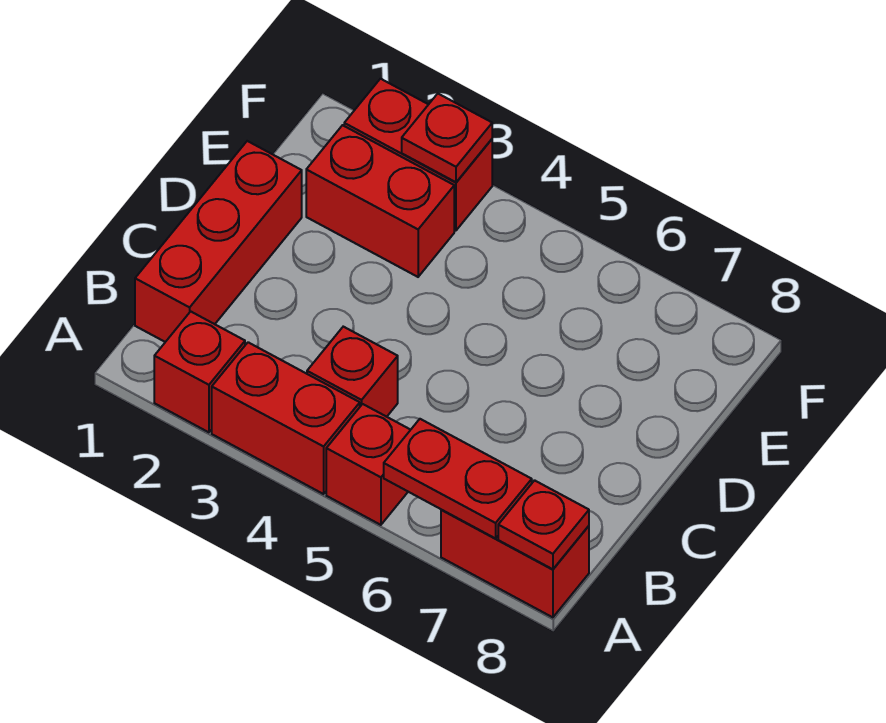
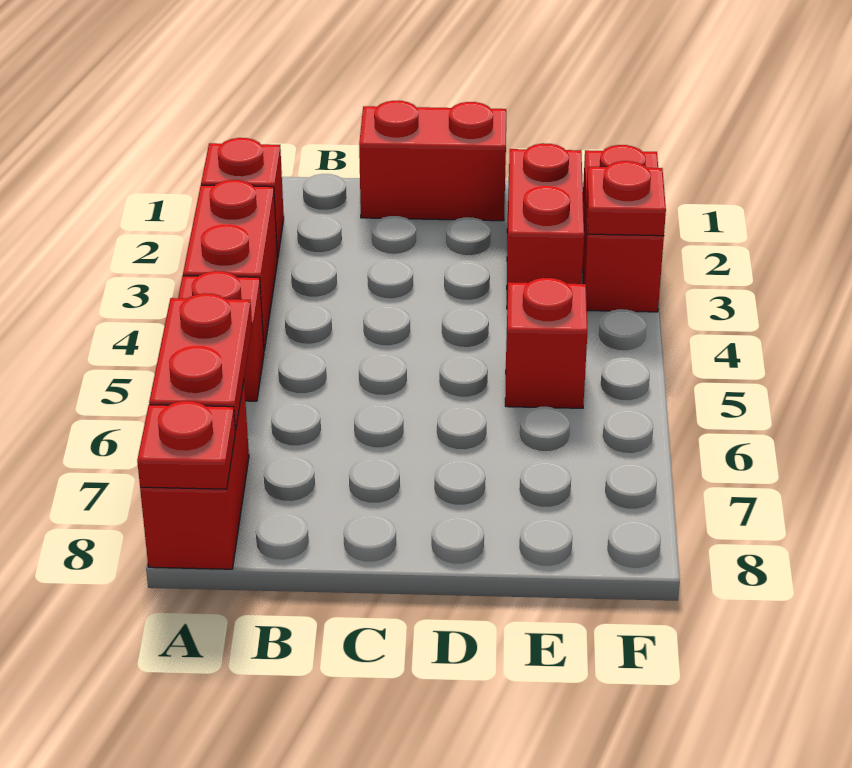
red 1x3 brick [135,141,302,342] -> red 1x2 brick [359,101,506,221]
red 1x1 brick [307,327,398,417] -> red 1x1 brick moved to [505,278,588,408]

